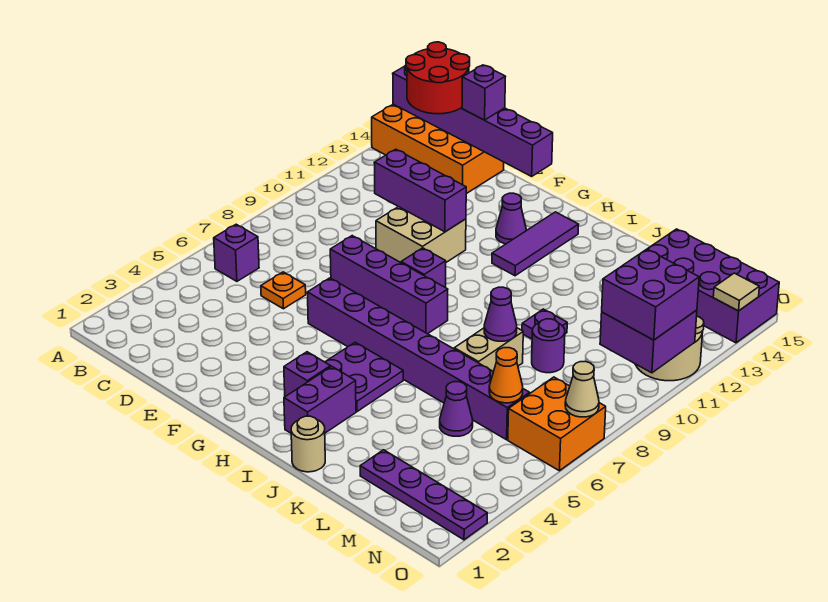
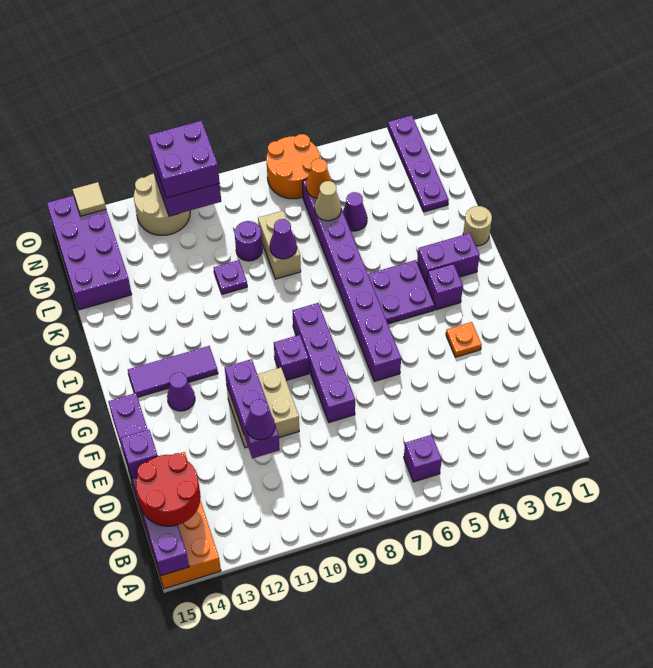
orange 1x1 plate [261,272,306,309] -> orange 1x1 plate moved to [446,322,482,357]
none -> purple 1x1 cone [246,399,275,440]
tan 1x2 brick [454,328,523,372] -> tan 1x2 brick turned to [258,211,301,279]
orange 2x2 brick [508,377,606,471] -> orange 2x2 round brick [266,134,320,199]
tan 1x1 cone [565,361,599,417] -> tan 1x1 cone moved to [315,181,341,221]

